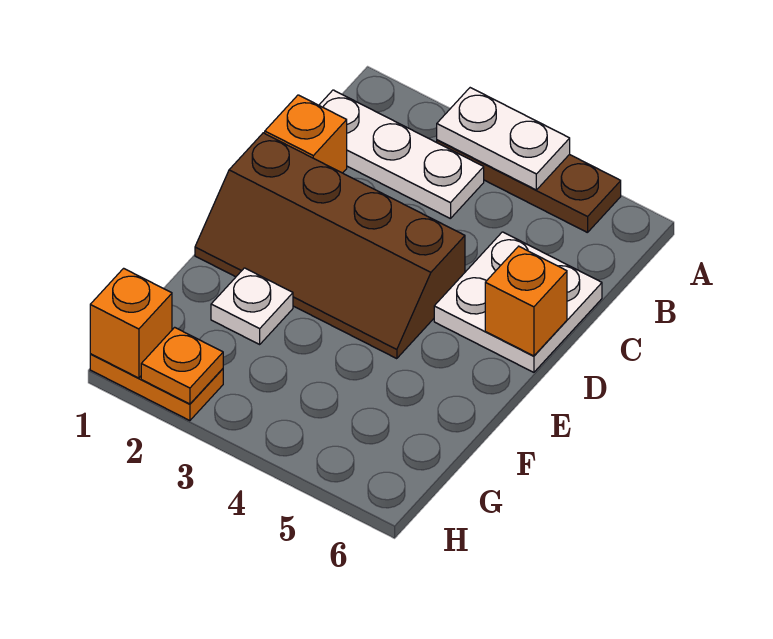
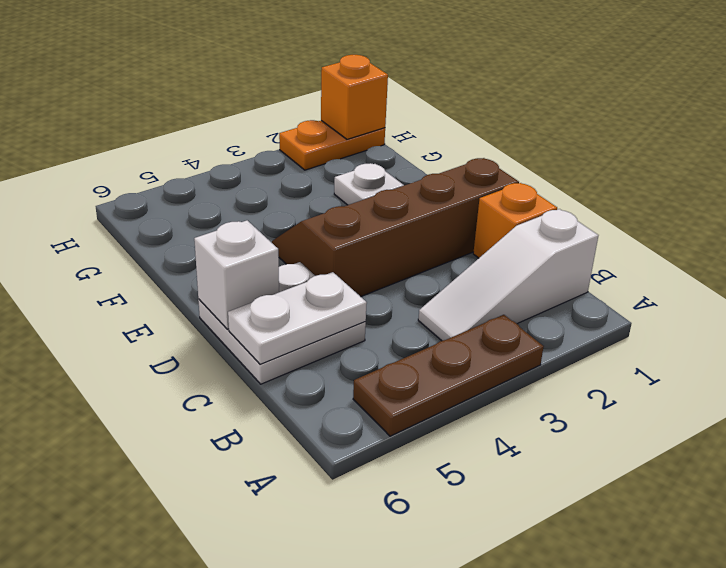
white 1x2 plate [437,88,570,190] -> white 1x2 plate moved to [228,272,367,364]
white 1x3 plate [319,90,484,219] -> white 1x3 slope [418,209,598,341]
orange 1x1 brick [485,246,567,356] -> white 1x1 brick [194,220,279,329]
orange 1x1 plate [141,327,223,404] -> none

